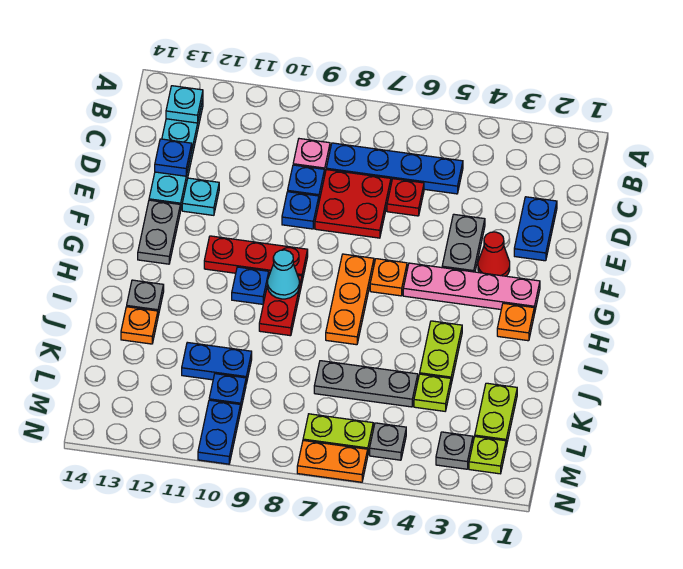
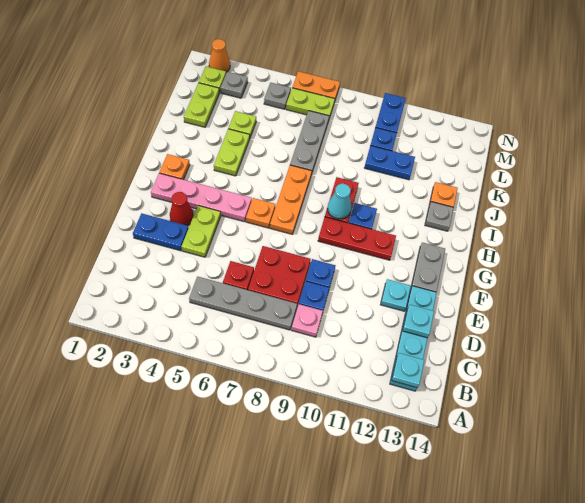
blue 1x4 plate [326,143,463,194] -> grey 1x4 plate [189,277,297,330]
blue 1x2 plate [514,197,557,261] -> blue 1x2 plate turned to [133,213,189,251]
blue 1x1 plate [155,139,192,176] -> cyan 1x1 plate [403,305,434,338]
grey 1x2 plate [442,214,485,272] -> lime 1x2 plate [182,206,221,257]
grey 1x3 plate [314,361,418,407] -> grey 1x3 plate turned to [290,111,329,175]
none -> orange 1x1 cone [209,39,230,72]

